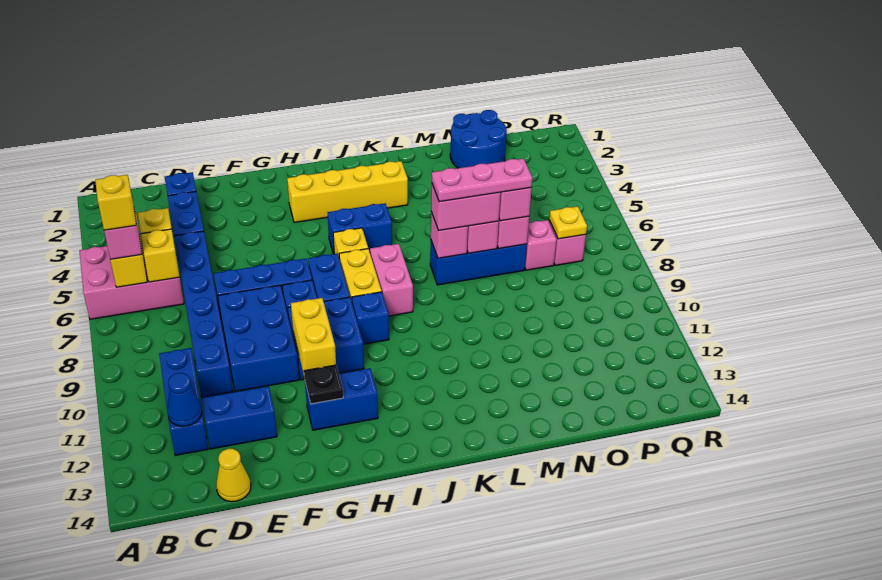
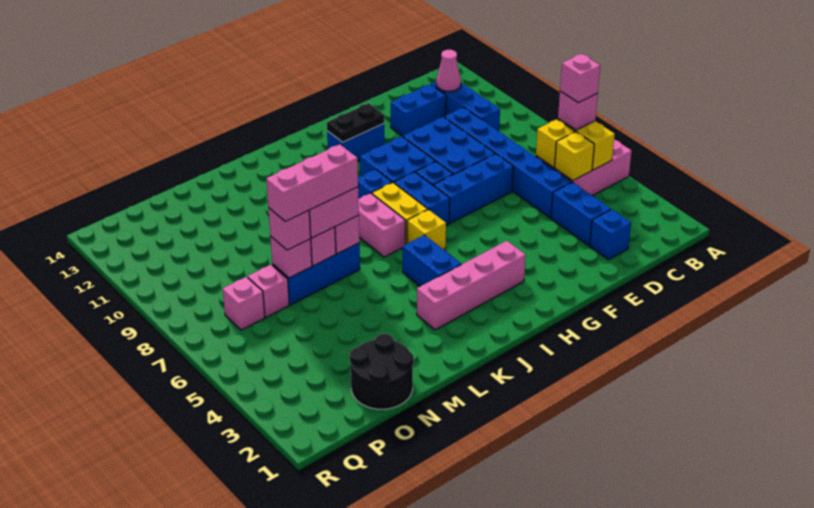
yellow 1x1 brick [95,175,136,230] -> pink 1x1 brick [560,54,600,103]
blue 1x1 cone [167,373,202,426] -> pink 1x1 cone [436,50,461,91]
yellow 1x1 cone [216,449,251,502] -> none
yellow 1x2 brick [291,298,336,378] -> none
black 1x1 plate [304,365,343,404] -> black 1x2 plate [327,103,384,142]
yellow 1x4 brick [287,161,408,223] -> pink 1x4 brick [417,241,526,330]
blue 1x2 brick [328,203,392,254] -> blue 1x2 brick turned to [403,235,461,286]
pink 1x3 plate [432,158,532,202] -> pink 1x3 brick [266,144,358,221]
blue 2x2 round brick [450,110,507,168] -> black 2x2 round brick [350,334,414,409]
yellow 1x1 plate [549,206,587,239] -> none

